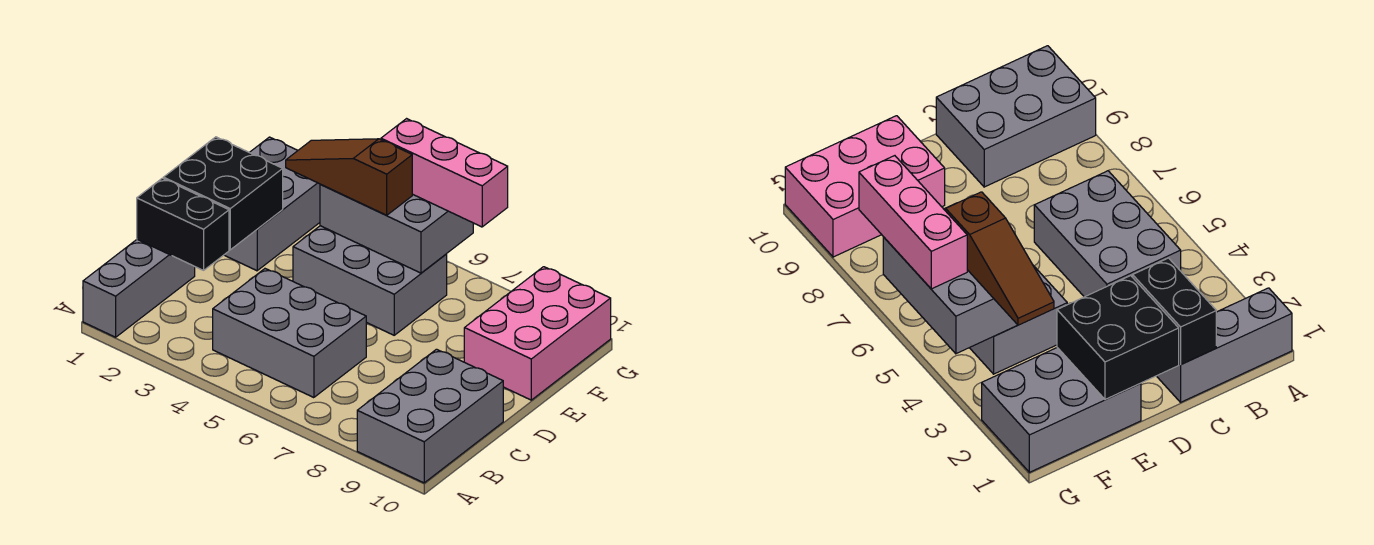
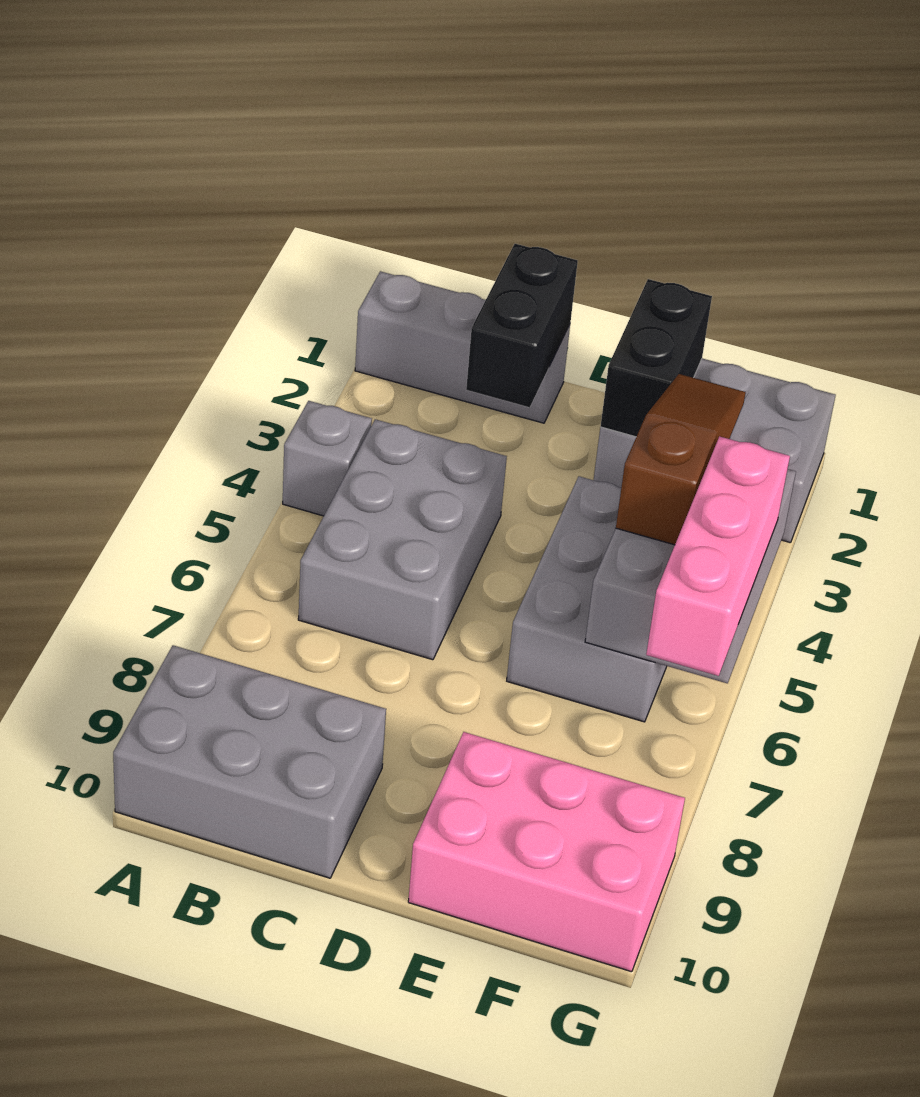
none -> grey 1x1 brick [283,401,372,516]
black 2x2 brick [163,137,283,250] -> black 1x2 brick [601,279,712,437]

